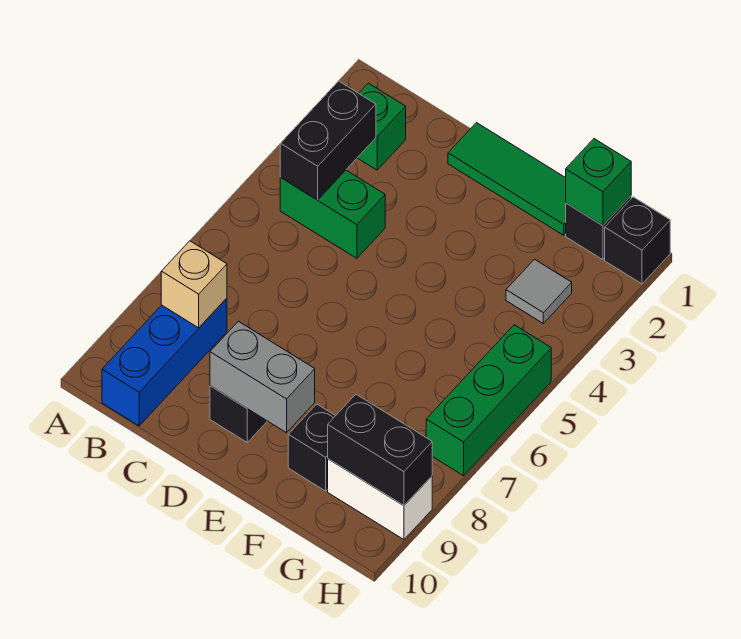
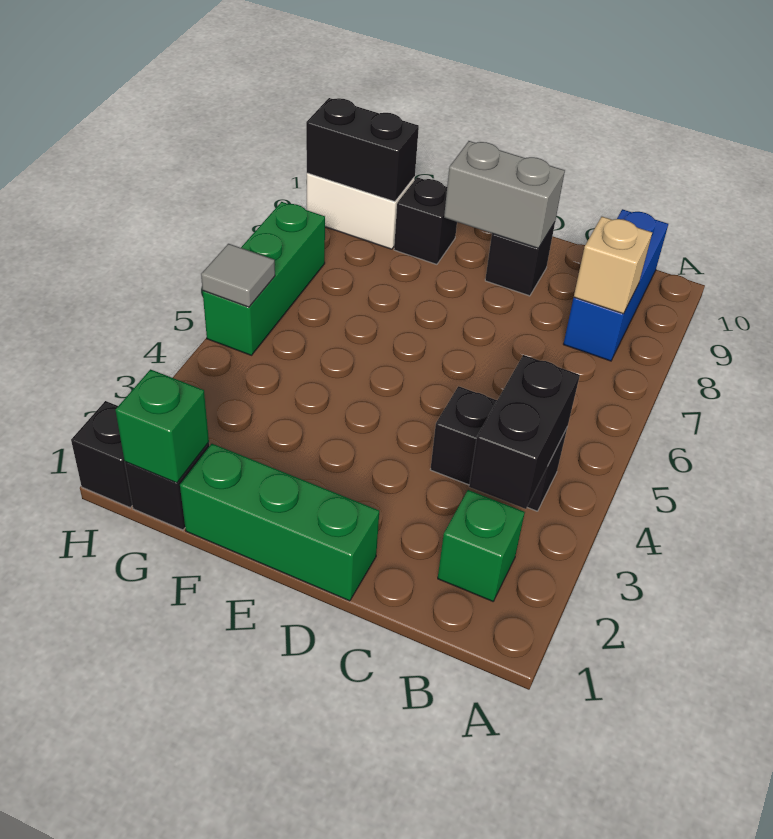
green 1x2 brick [280,170,385,258] -> black 1x2 brick [430,386,567,511]
green 1x3 tile [448,123,566,235] -> green 1x3 brick [180,444,379,601]
grey 1x1 tile [506,259,572,323] -> grey 1x1 tile moved to [201,244,275,307]

